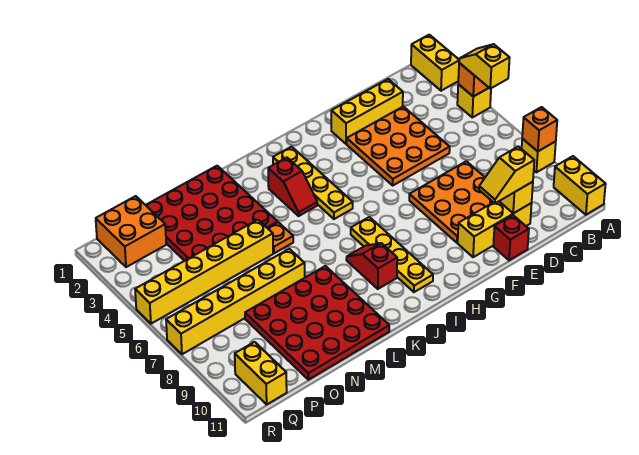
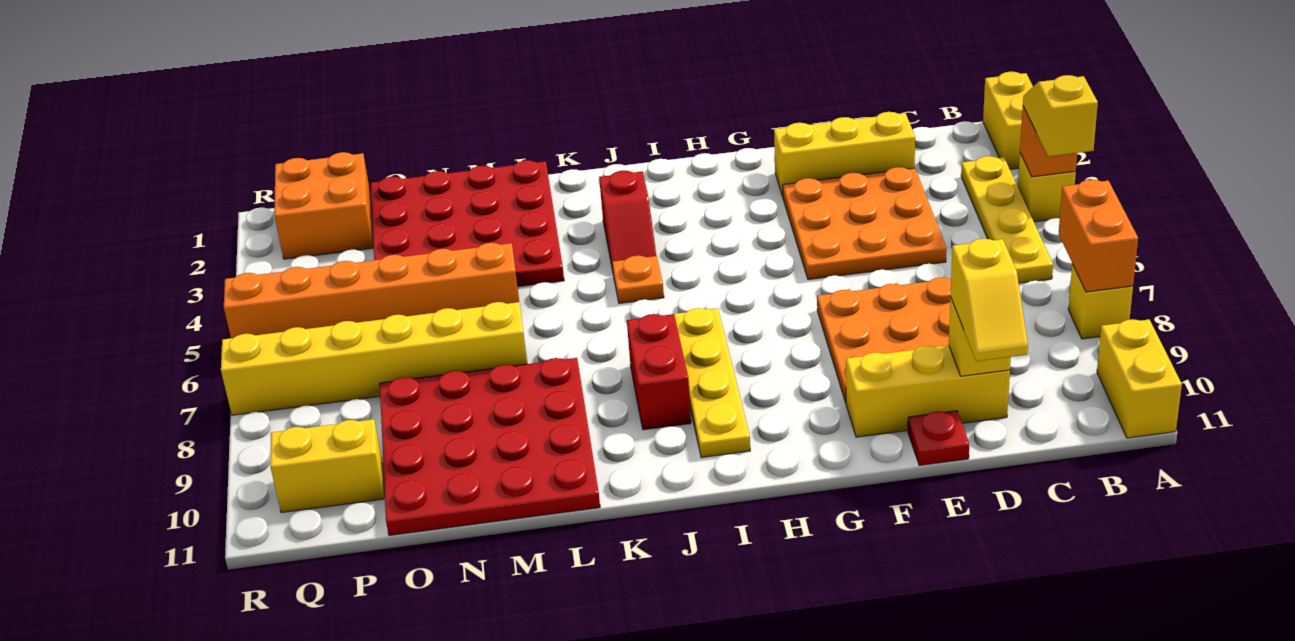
orange 1x1 brick [522,107,557,151] -> orange 1x2 brick [1059,179,1138,292]
yellow 1x2 slope [479,147,534,203] -> yellow 1x2 slope turned to [951,239,1028,361]
red 1x1 brick [493,215,529,260] -> red 1x1 plate [908,411,969,466]
yellow 1x4 plate [273,147,353,219] -> yellow 1x4 plate moved to [961,156,1053,283]
red 1x2 slope [346,243,397,289] -> red 1x2 brick [627,314,691,430]
orange 1x1 plate [268,222,293,253] -> orange 1x1 plate moved to [612,256,664,303]
yellow 1x6 brick [135,220,273,324] -> orange 1x6 brick [224,243,519,338]
yellow 1x2 brick [235,342,287,404] -> yellow 1x2 brick turned to [270,419,384,513]

